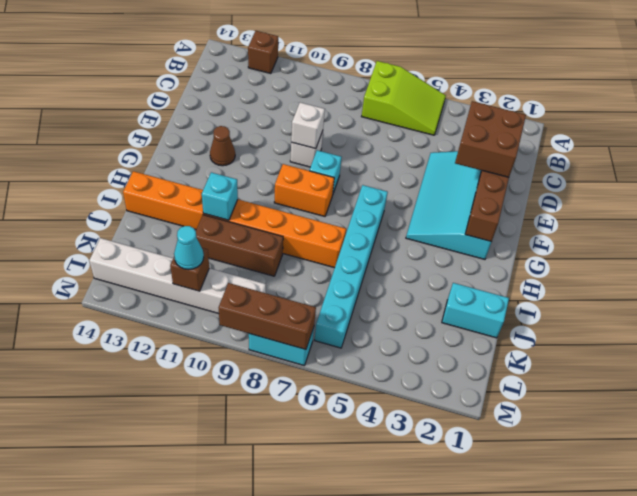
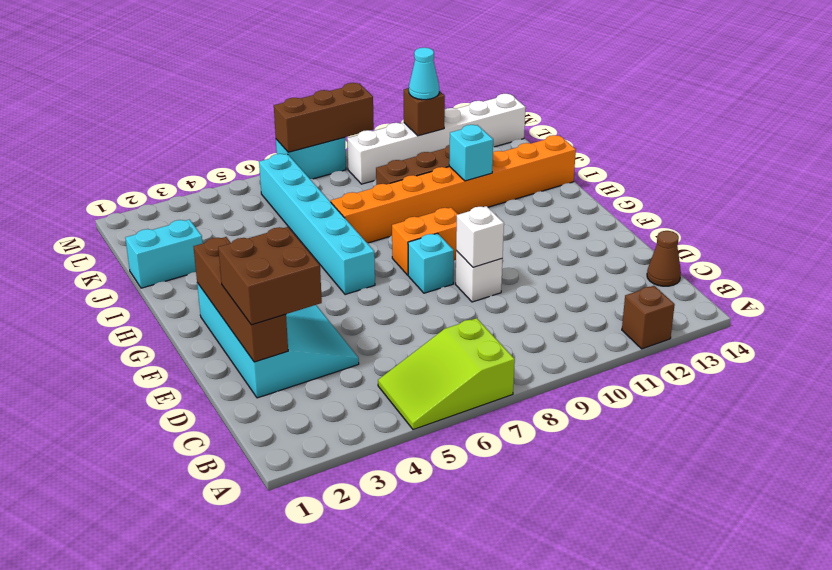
brown 1x1 cone [210,126,235,166] -> brown 1x1 cone moved to [647,231,681,286]

